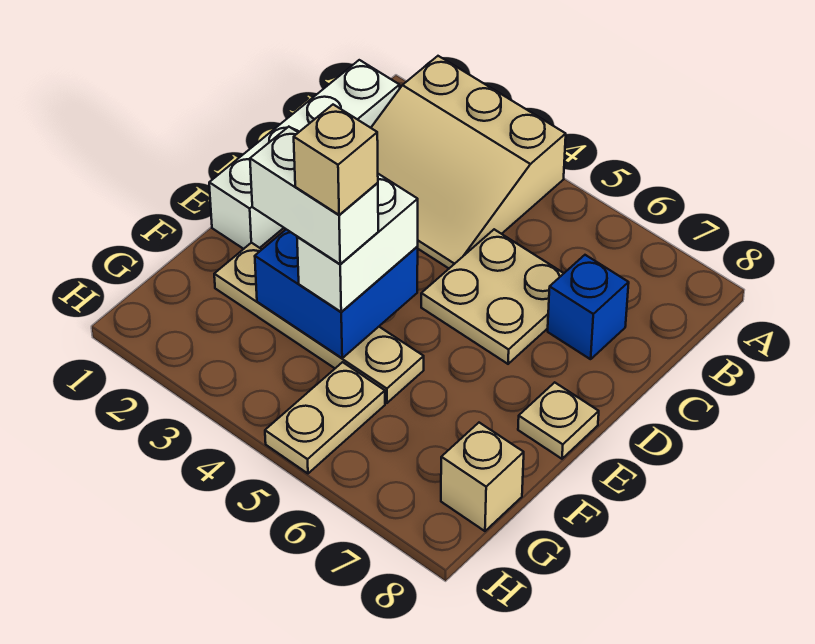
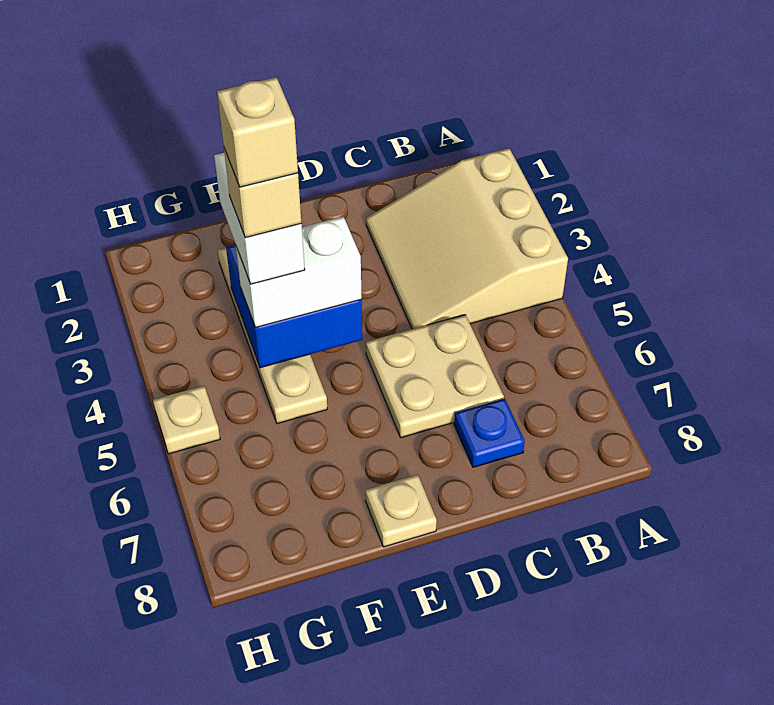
white 1x4 brick [209,60,400,249] -> none
blue 1x1 brick [548,255,629,359] -> blue 1x1 plate [454,399,525,467]
tan 1x2 plate [265,362,385,473] -> tan 1x1 plate [153,386,220,454]
tan 1x1 brick [441,423,524,531] -> tan 1x1 brick moved to [217,77,298,187]

